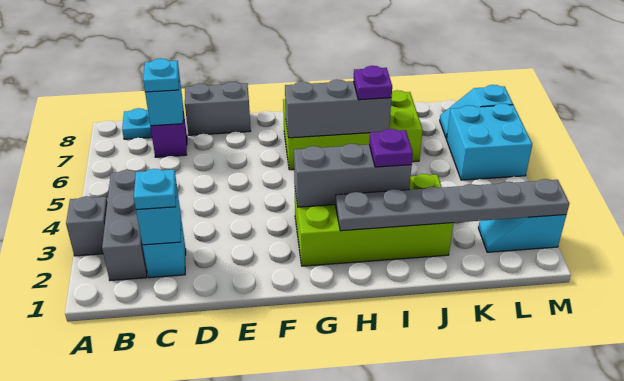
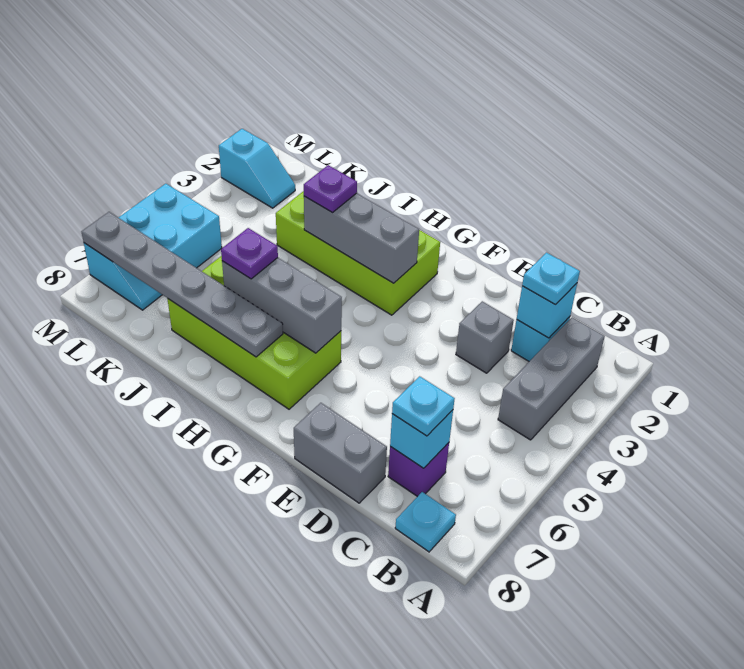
grey 1x1 brick [66,196,107,256] -> grey 1x1 brick moved to [456,301,514,373]
grey 1x6 plate [336,179,569,231] -> grey 1x6 plate moved to [82,212,283,357]

